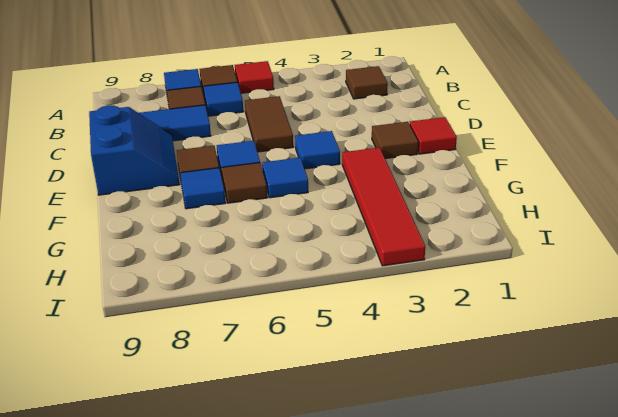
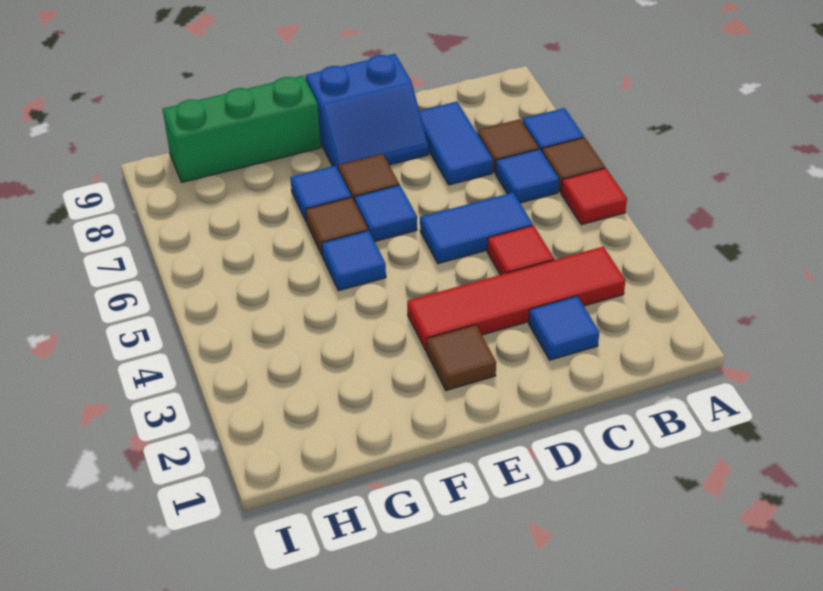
brown 1x1 tile [346,66,388,99] -> none
brown 1x2 tile [245,96,293,152] -> blue 1x2 tile [420,193,533,264]
red 1x1 tile [410,117,457,154] -> red 1x1 tile moved to [487,225,554,275]
blue 1x1 tile [295,131,340,169] -> blue 1x1 tile moved to [529,296,599,360]
red 1x4 tile [342,148,425,266] -> red 1x4 tile moved to [407,247,625,351]
none -> green 1x3 brick [163,76,321,182]

